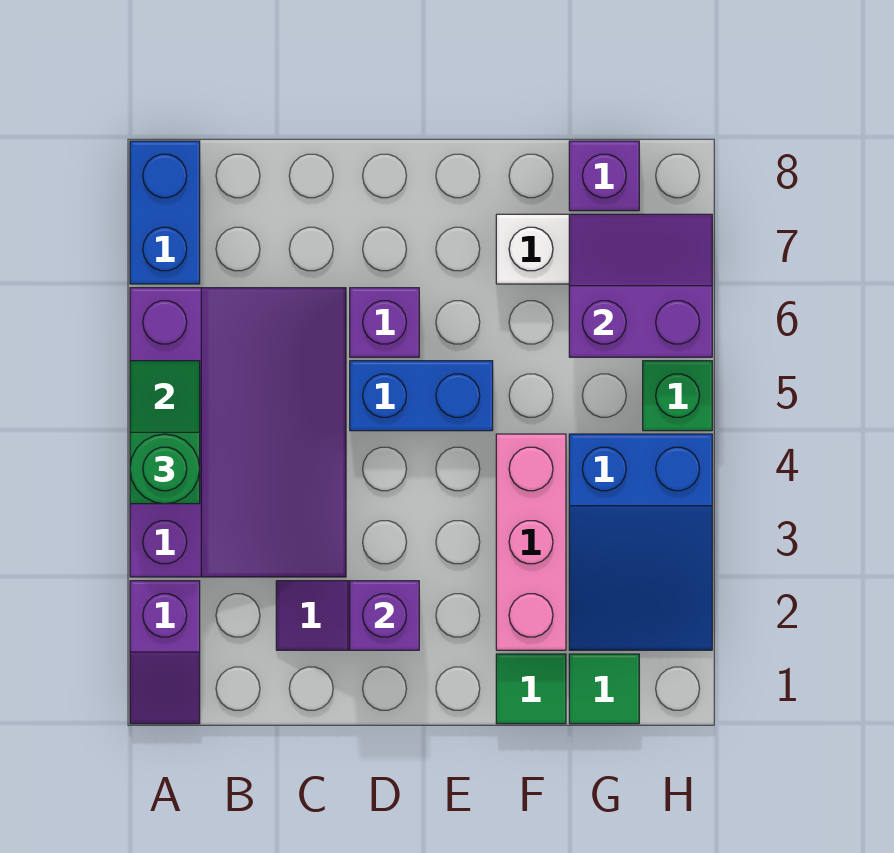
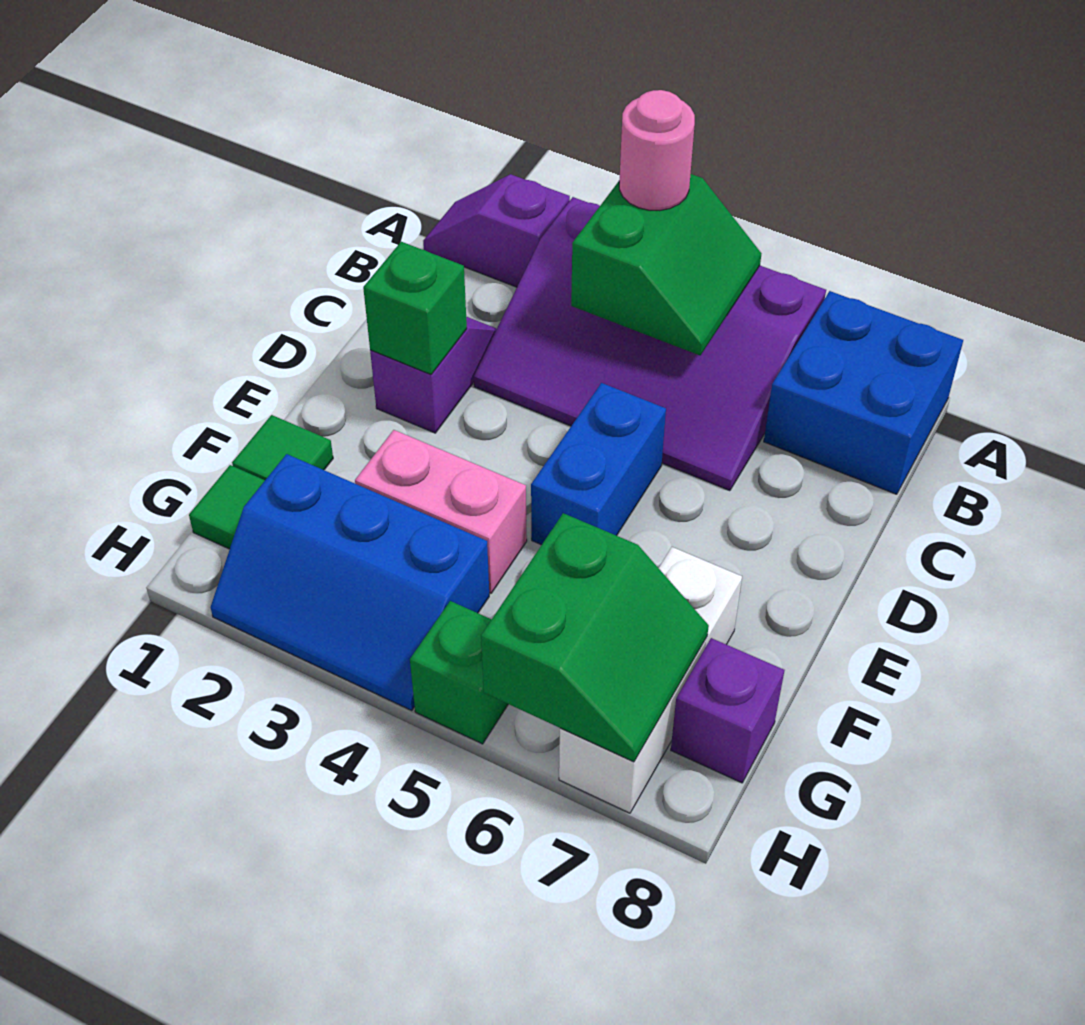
green 1x2 slope [130,361,200,504] -> green 2x2 slope [571,174,762,355]
green 1x1 round brick [130,434,200,504] -> pink 1x1 round brick [619,90,695,211]
blue 1x2 brick [130,141,200,284] -> blue 2x2 brick [764,291,963,494]
purple 1x1 brick [350,581,419,650] -> green 1x1 brick [363,242,467,374]
purple 1x1 brick [350,288,419,357] -> none
pink 1x3 brick [496,434,566,650] -> pink 1x2 brick [355,430,527,593]
blue 2x3 slope [569,434,712,650] -> blue 2x3 slope turned to [211,454,489,711]
purple 2x2 slope [569,214,712,357] -> green 2x2 slope [481,513,709,762]

